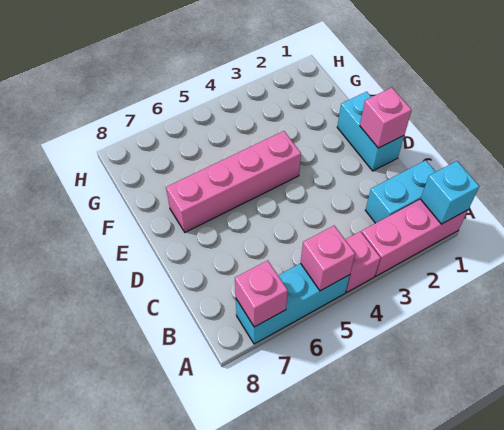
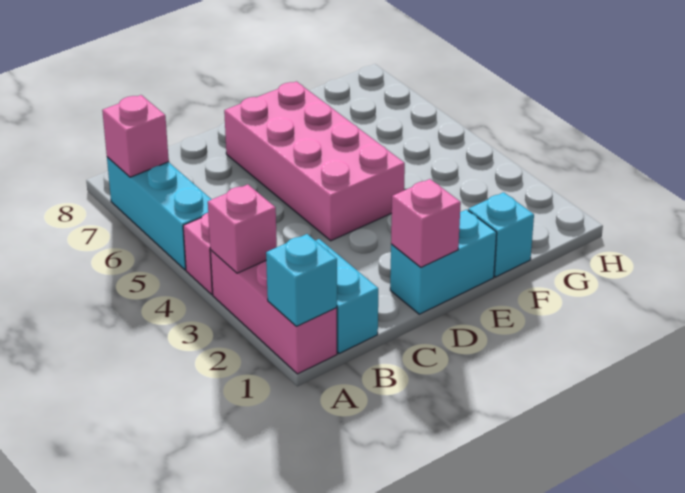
pink 1x1 brick [301,226,355,291] -> pink 1x1 brick moved to [208,185,277,273]
pink 1x4 brick [166,131,301,232] -> pink 2x4 brick [224,82,405,241]
none -> cyan 1x1 brick [468,192,534,277]

